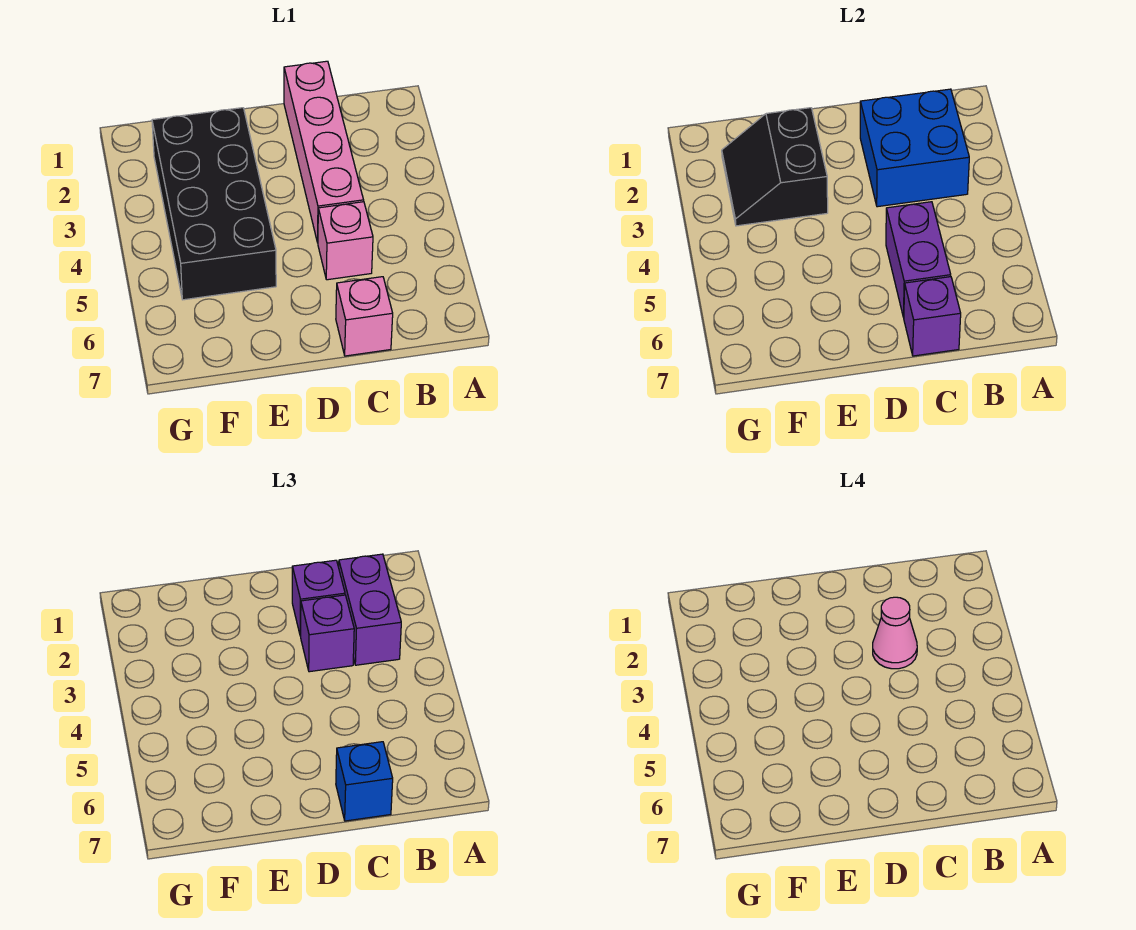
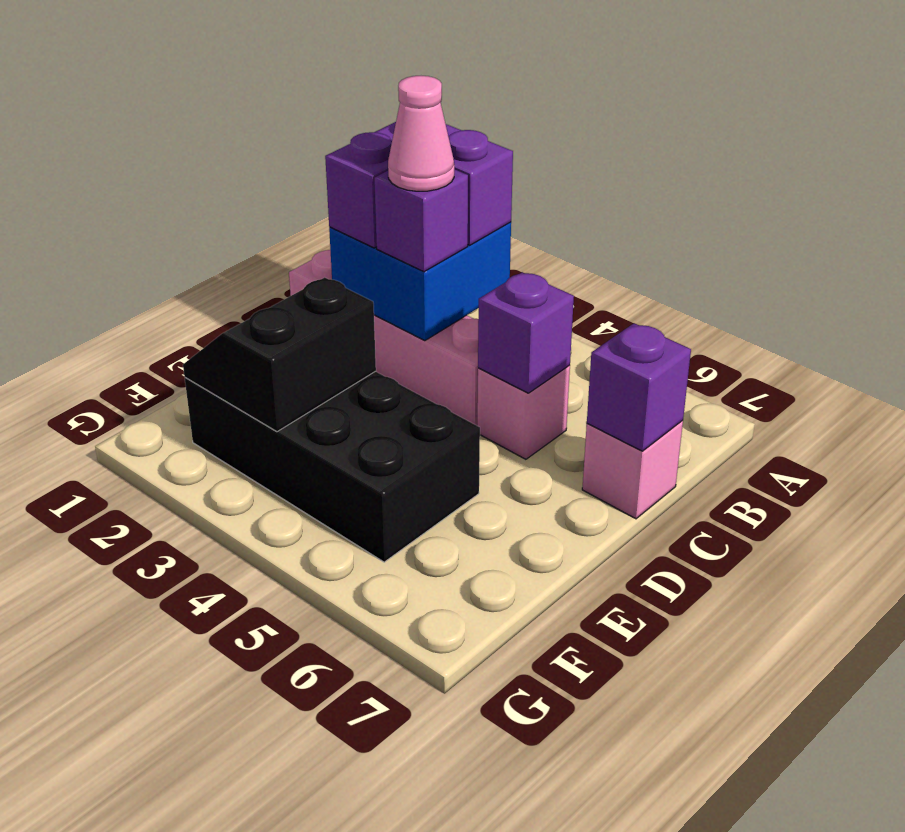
purple 1x2 brick [886,202,951,317] -> purple 1x1 brick [478,272,574,393]
blue 1x1 brick [336,742,393,821] -> none
black 2x2 slope [722,108,828,226] -> black 2x2 slope turned to [183,277,376,432]

